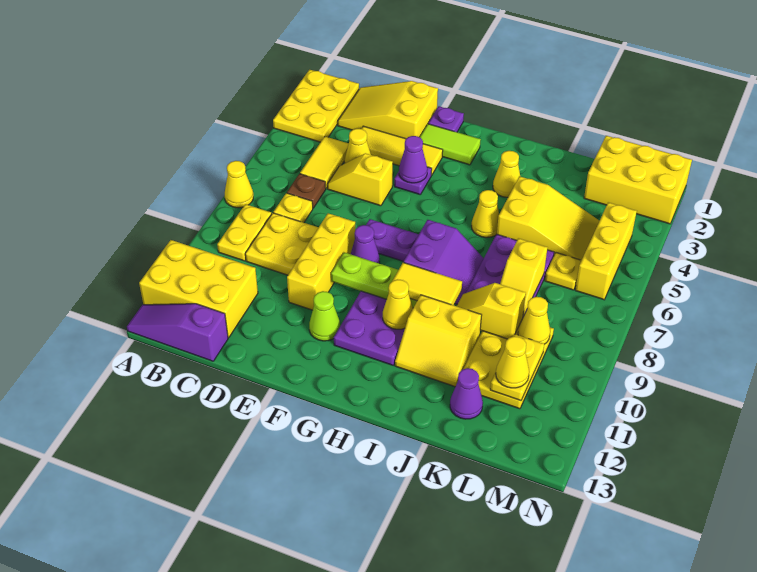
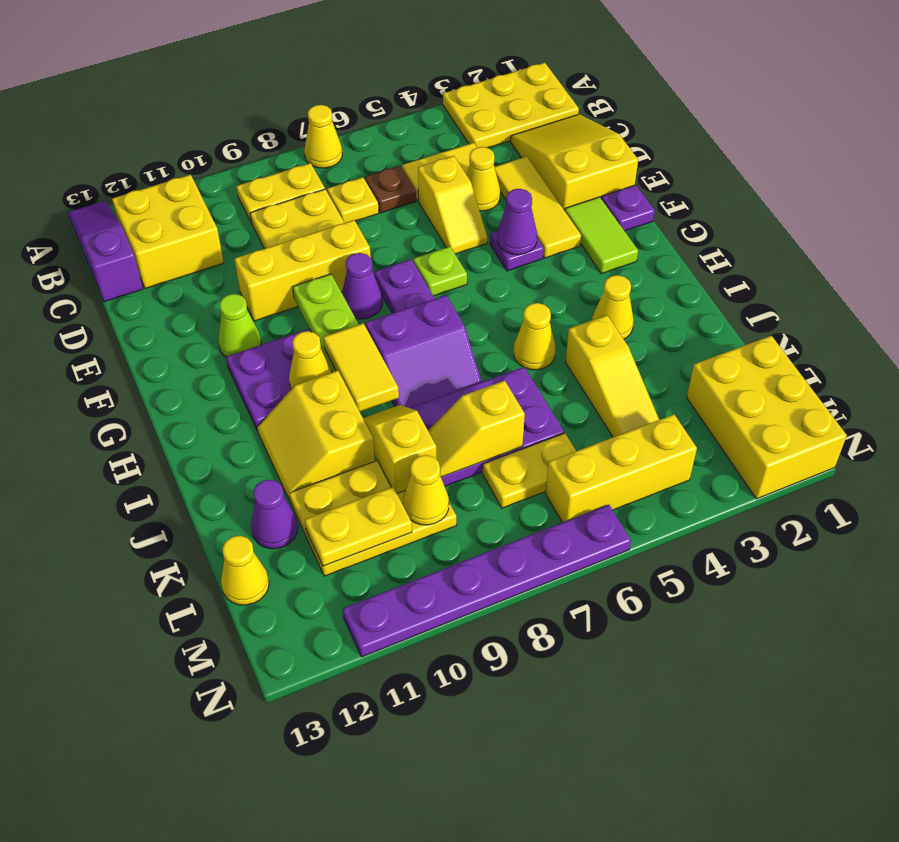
yellow 2x3 brick [139,240,258,338] -> yellow 2x2 brick [112,175,224,289]
yellow 1x2 slope [327,153,393,206] -> yellow 1x2 slope turned to [418,156,487,254]
none -> lime 1x1 plate [413,247,467,296]
yellow 2x3 slope [497,176,599,260] -> yellow 1x3 slope [565,315,659,437]
yellow 1x1 plate [545,253,581,290] -> yellow 1x2 plate [483,433,576,508]
yellow 1x1 cone [496,336,529,388] -> yellow 1x1 cone moved to [221,536,269,605]
none -> purple 1x6 plate [342,505,631,657]

